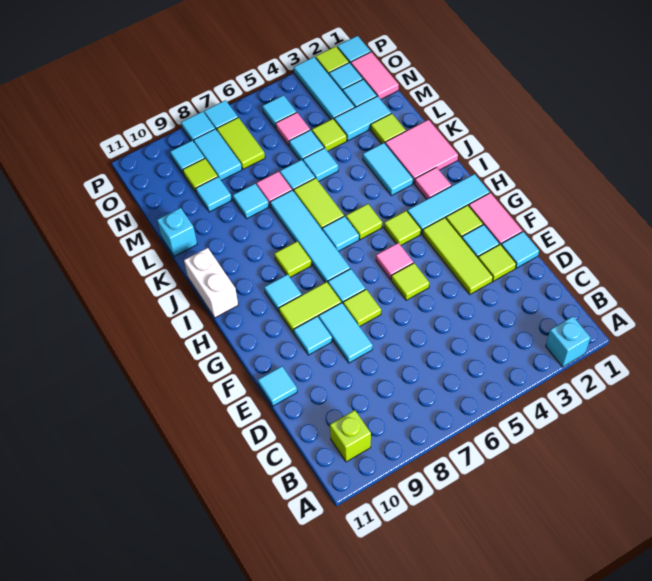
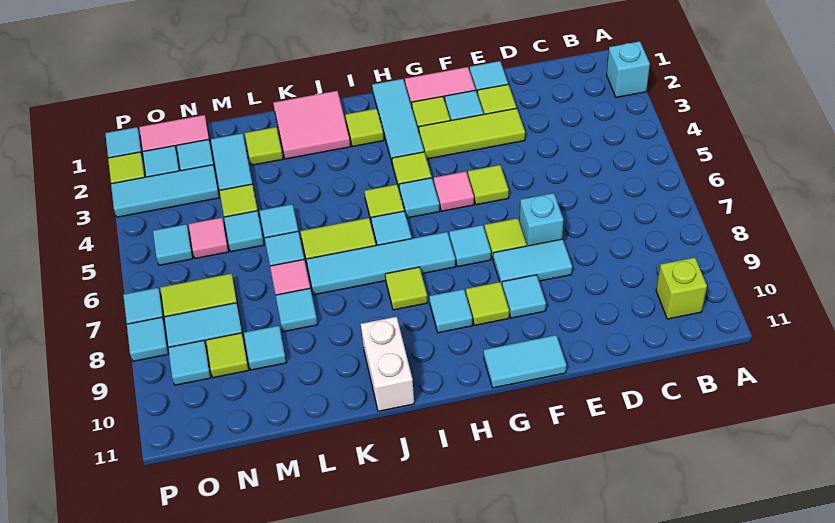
cyan 1x1 tile [258,366,297,406] -> cyan 1x1 tile moved to [399,178,440,218]
lime 1x2 tile [279,282,341,333] -> lime 1x1 tile [466,282,509,325]
pink 1x1 tile [415,167,451,199] -> lime 1x1 tile [345,109,384,147]
white 1x2 brick [184,248,238,318] -> white 1x2 brick turned to [361,317,414,411]
cyan 1x2 tile [363,143,413,196] -> cyan 1x2 tile moved to [484,335,566,388]
cyan 1x1 brick [157,208,197,256] -> cyan 1x1 brick moved to [520,193,563,246]

